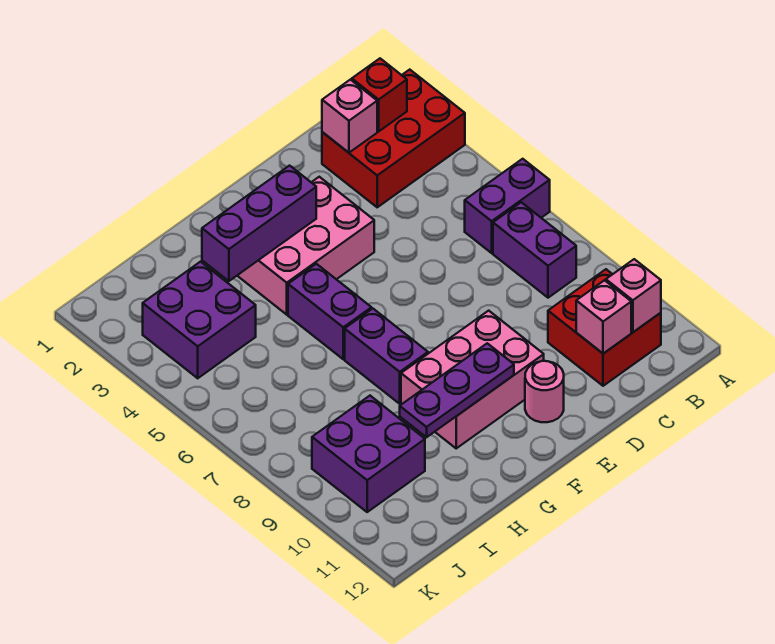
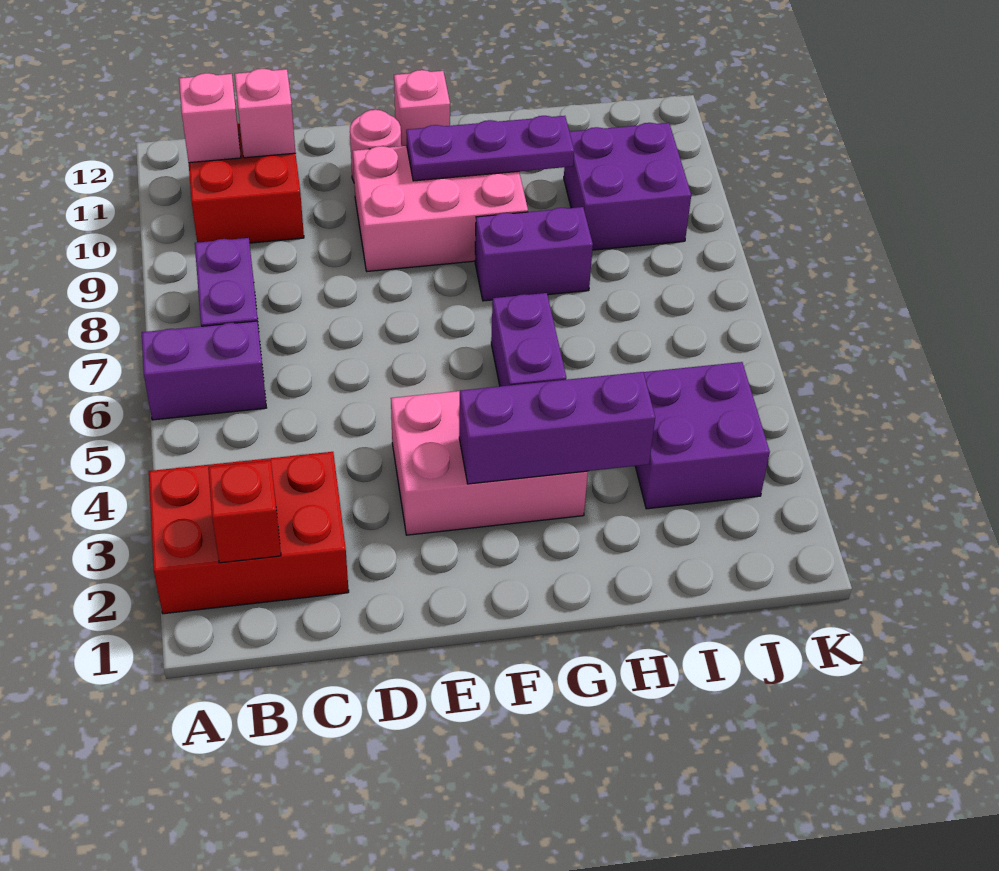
pink 1x1 brick [322,80,377,153] -> pink 1x1 brick moved to [394,70,450,146]
purple 1x2 brick [345,309,428,404] -> purple 1x2 brick turned to [475,207,593,301]

